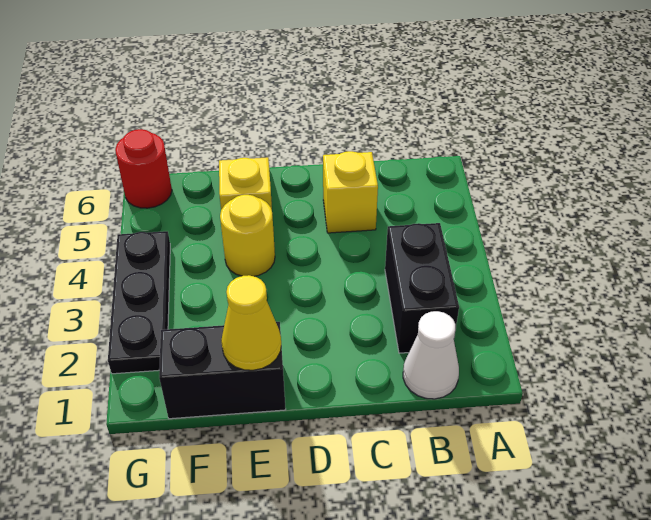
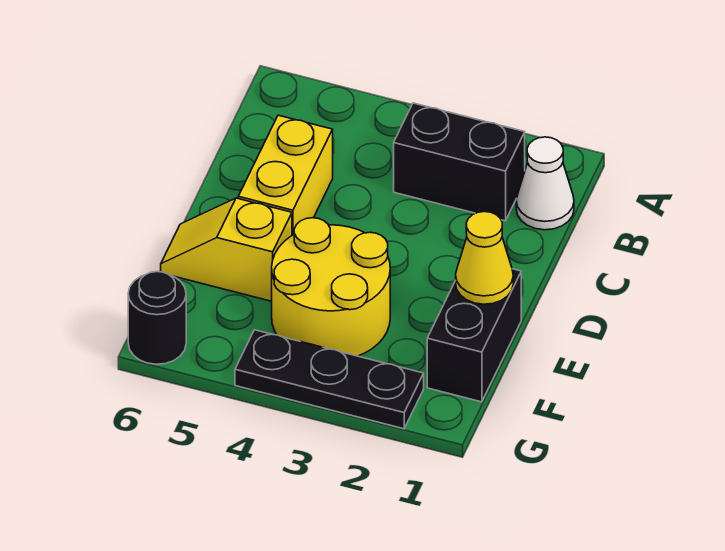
yellow 1x1 brick [323,151,378,233] -> yellow 1x2 brick [238,115,333,235]
yellow 1x1 round brick [220,195,275,276] -> yellow 2x2 round brick [272,218,390,356]
red 1x1 round brick [115,129,172,208] -> black 1x1 round brick [128,272,186,364]

